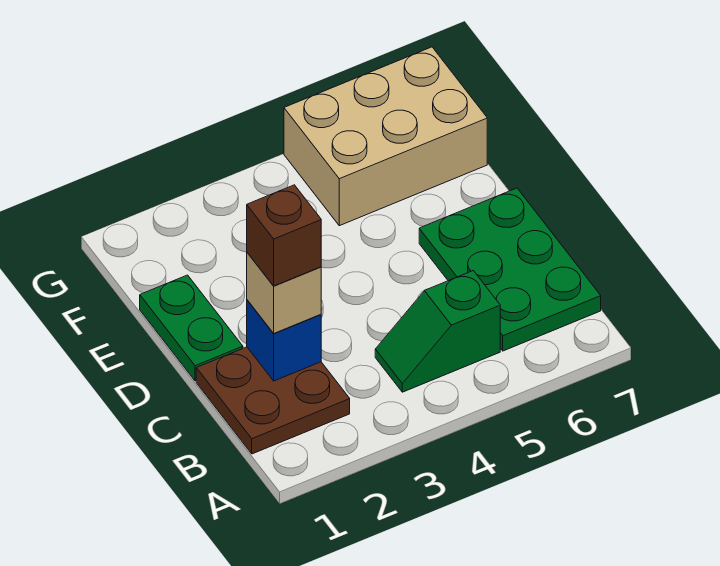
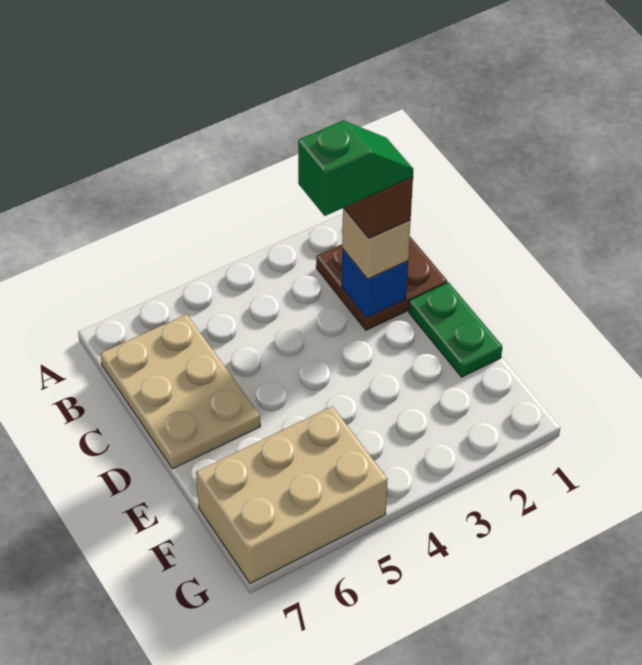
green 1x2 slope [375,271,500,392] -> green 1x2 slope moved to [298,120,413,216]
green 2x3 plate [419,188,601,351] -> tan 2x3 plate [100,314,260,469]

